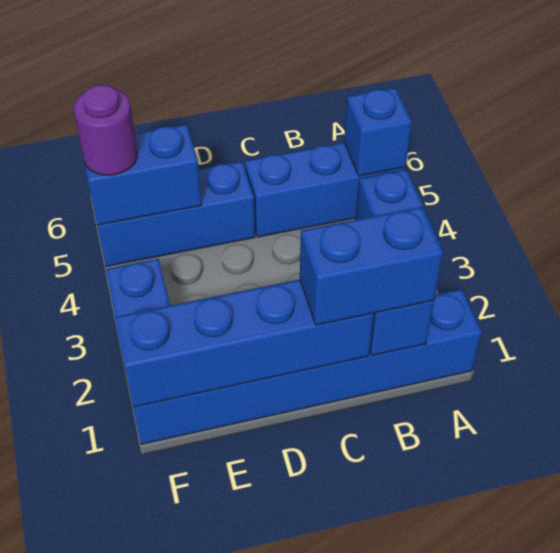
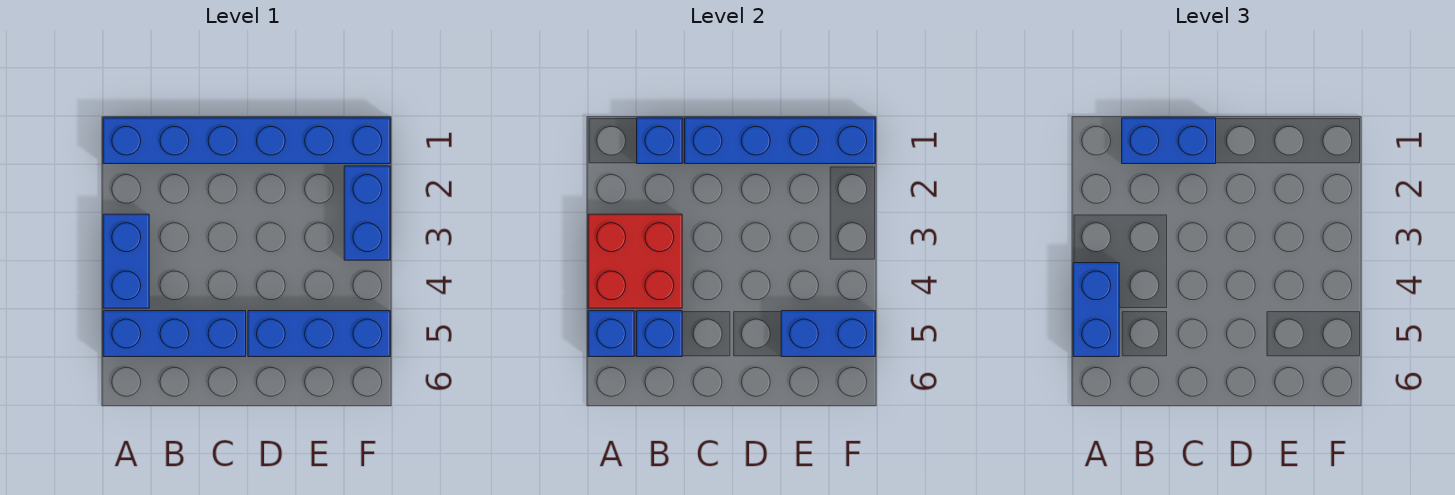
none -> red 2x2 brick [588,214,682,308]
none -> blue 1x2 brick [1073,263,1119,357]
none -> blue 1x1 brick [637,311,682,357]
purple 1x1 round brick [74,84,137,175] -> none

